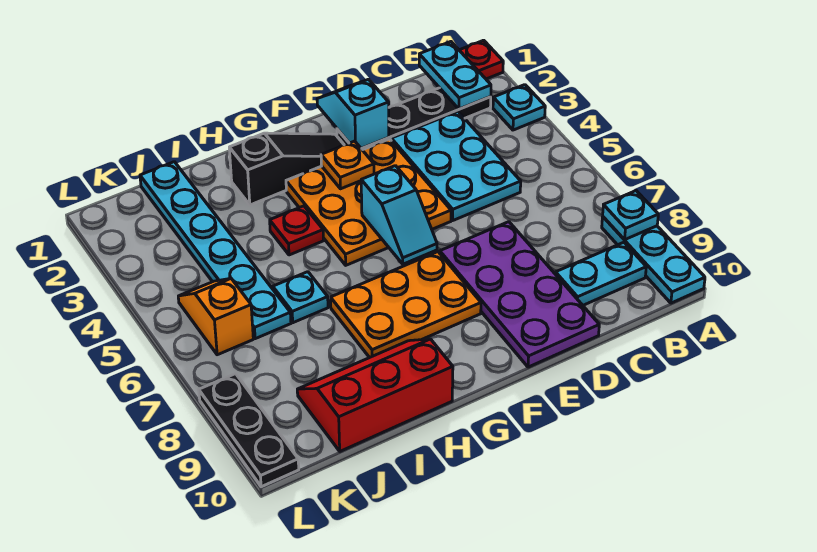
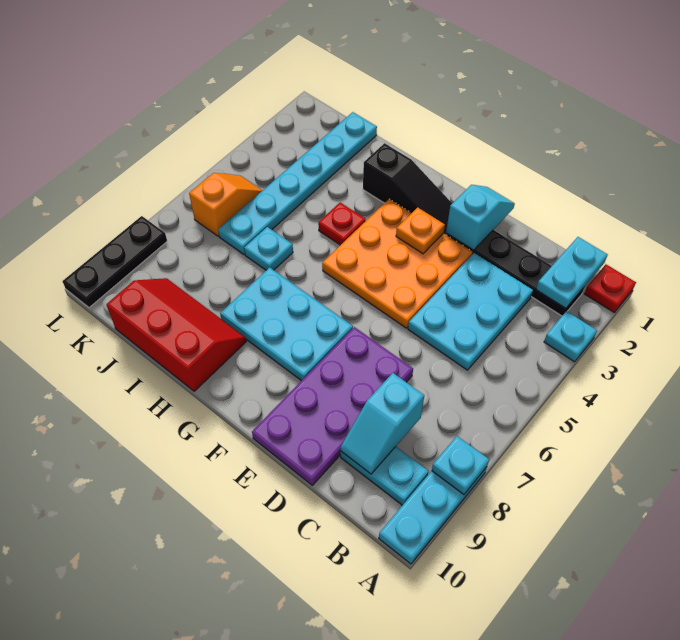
cyan 1x2 slope [361,166,437,264] -> cyan 1x2 slope moved to [341,373,424,474]
orange 2x3 plate [331,252,481,358] -> cyan 2x3 plate [220,267,353,381]

